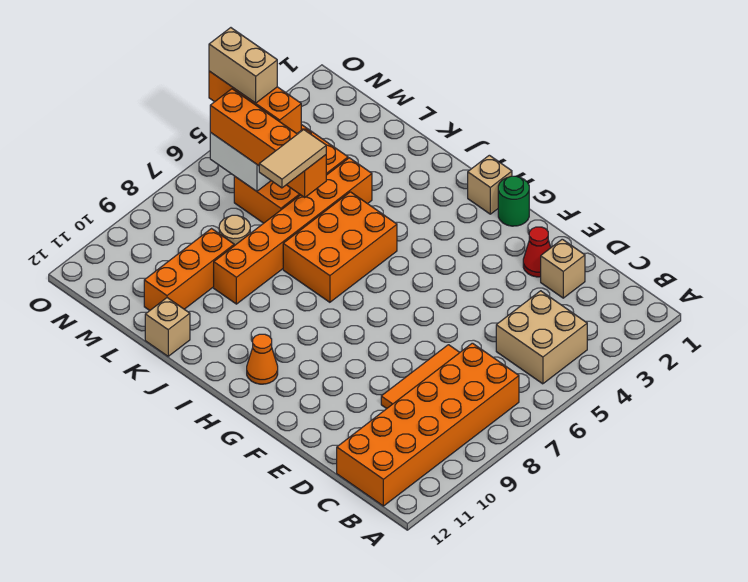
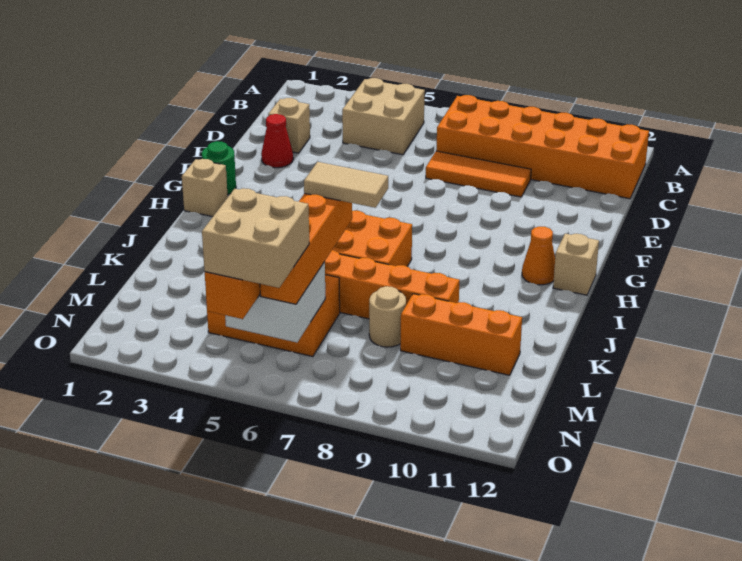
tan 1x1 brick [145,298,190,356] -> tan 1x1 brick moved to [553,234,599,295]
tan 1x2 brick [209,28,277,103] -> tan 2x2 brick [202,188,309,288]

